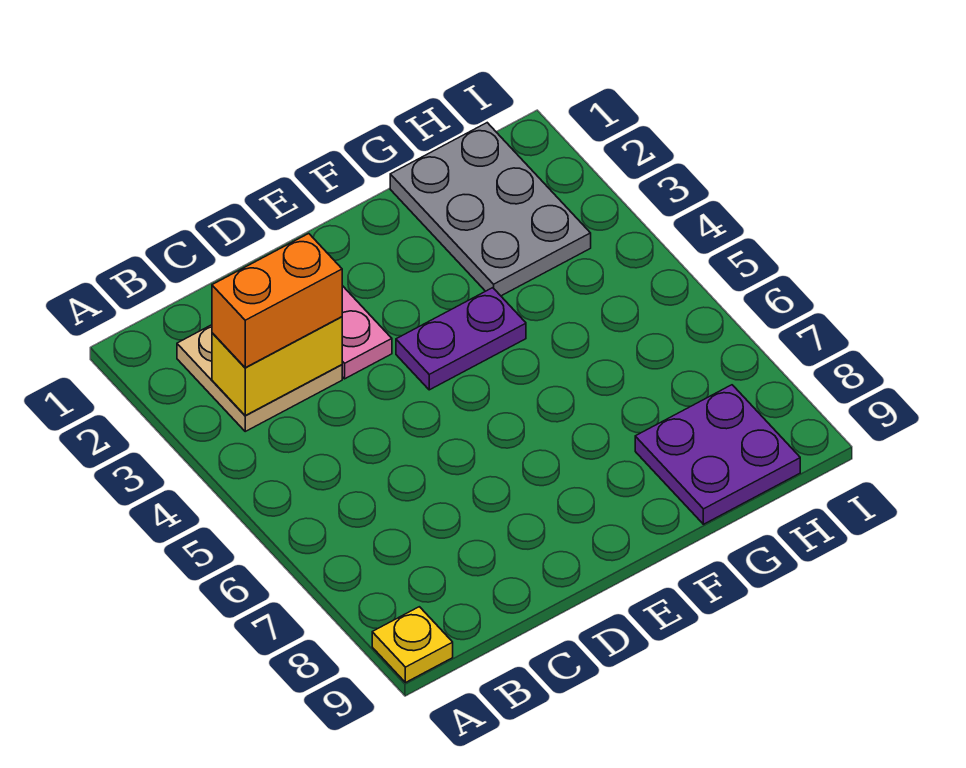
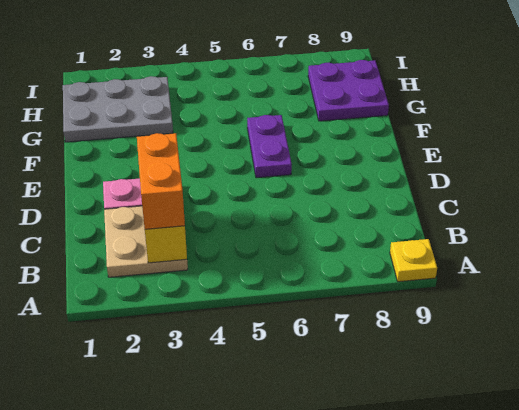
purple 1x2 plate [396,288,526,390] -> purple 1x2 plate moved to [247,115,292,178]

